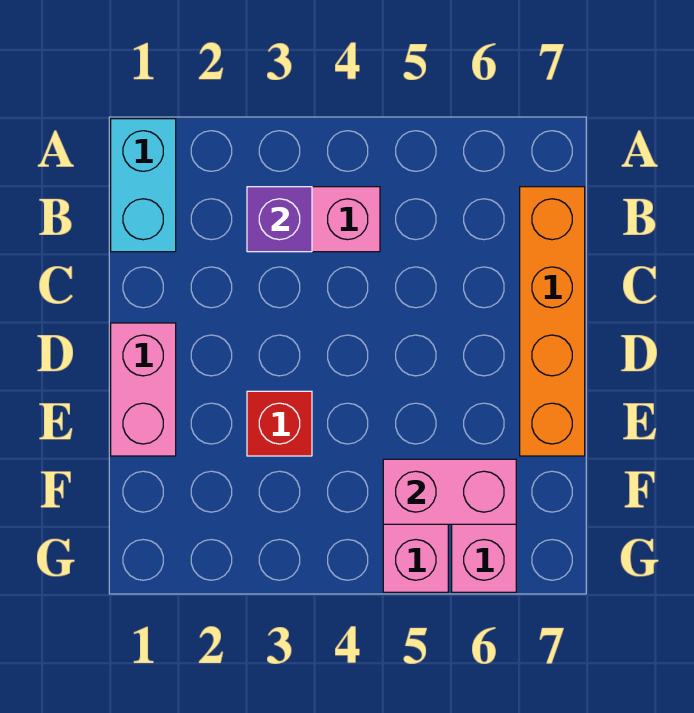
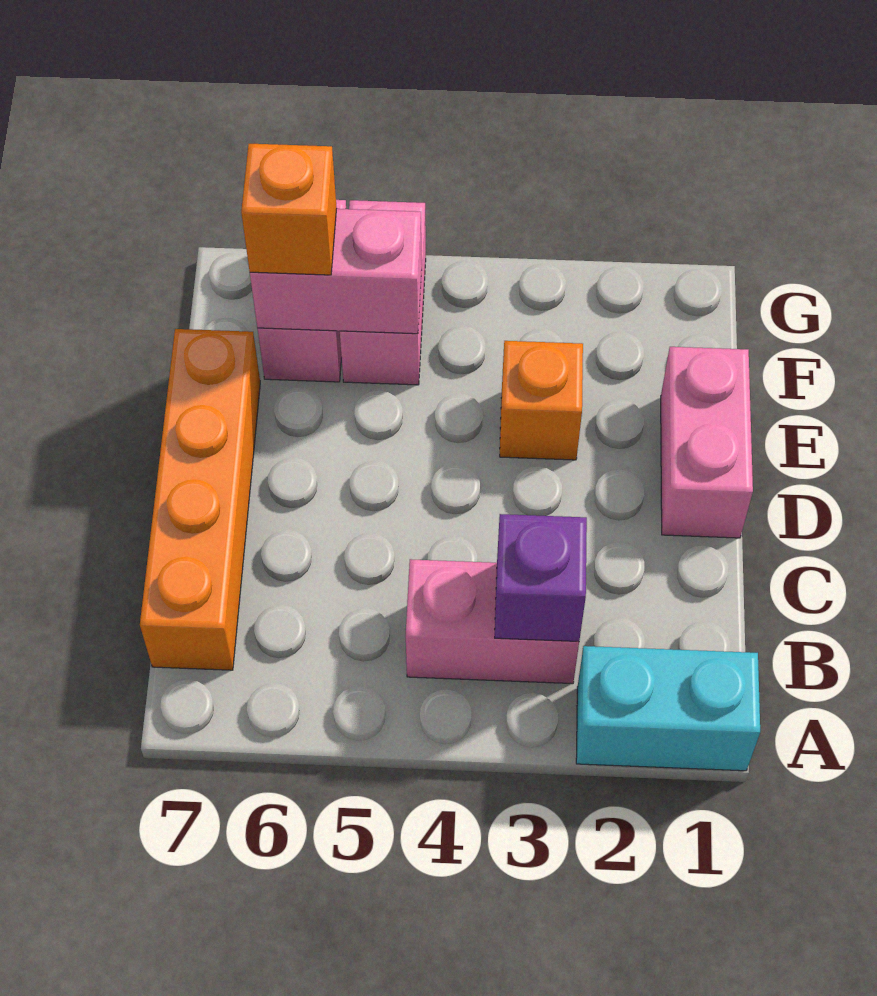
cyan 1x2 brick [111,119,176,252] -> cyan 1x2 brick turned to [576,646,760,771]
red 1x1 brick [247,391,312,456] -> orange 1x1 brick [500,341,583,460]
none -> orange 1x1 brick [241,144,337,275]

